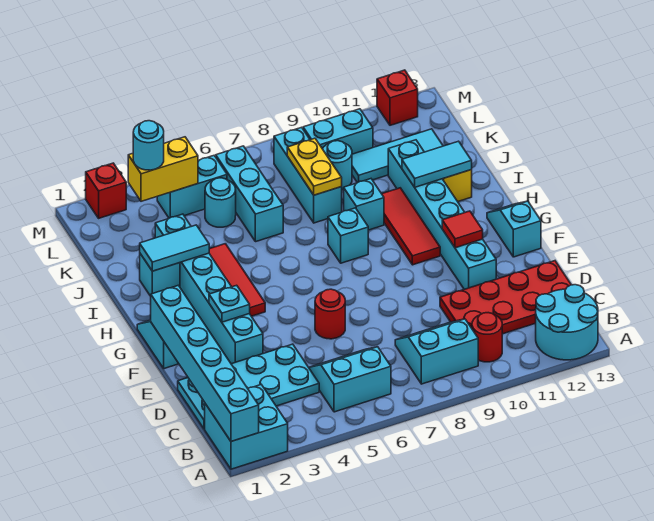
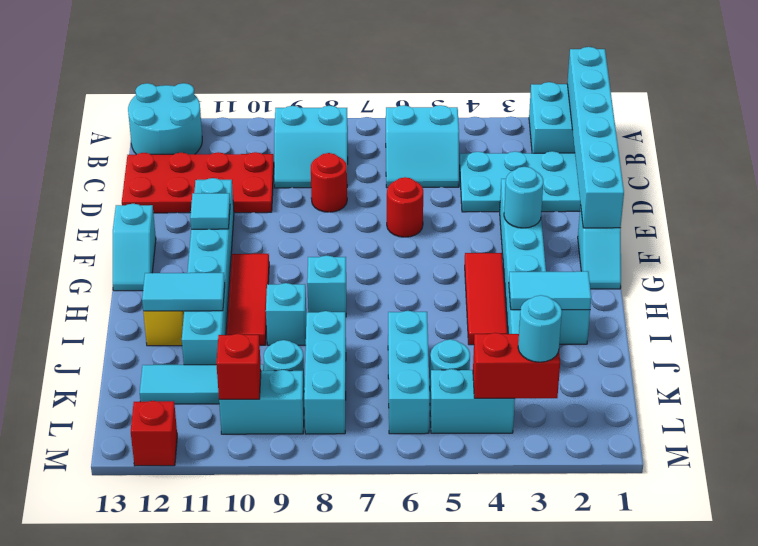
red 1x1 round brick [472,313,502,362] -> red 1x1 round brick moved to [311,153,347,212]
cyan 1x1 plate [209,285,250,322] -> cyan 1x1 round brick [504,167,543,228]
red 1x1 tile [442,211,483,248] -> cyan 1x1 tile [190,193,230,229]
yellow 1x2 plate [287,138,342,195] -> none
yellow 1x2 brick [128,137,198,201] -> red 1x2 brick [473,333,560,398]
red 1x1 brick [86,163,126,218] -> red 1x1 brick moved to [216,334,261,399]

